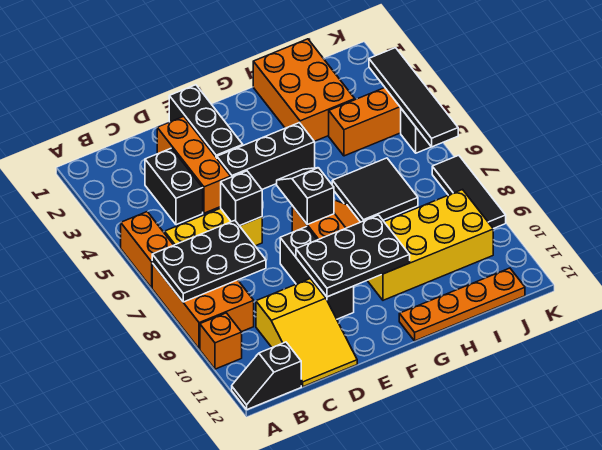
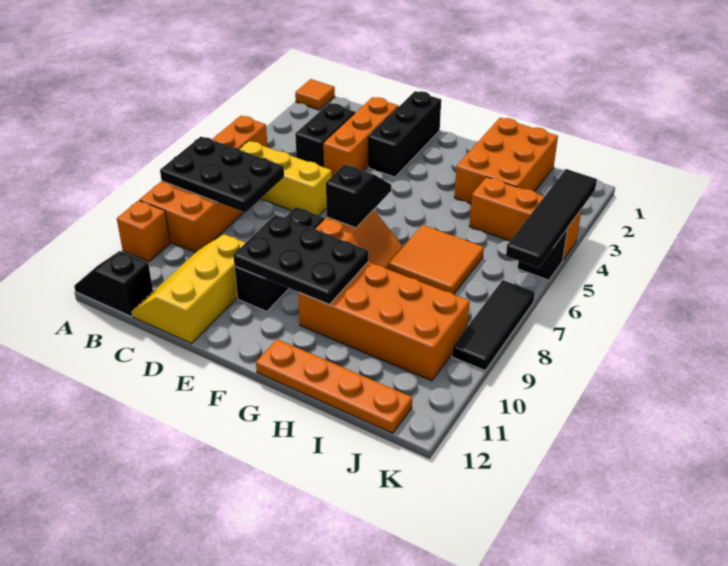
none -> orange 1x1 tile [295,79,335,110]
yellow 2x3 slope [256,279,357,387] -> yellow 2x3 slope turned to [132,234,245,343]
black 1x1 brick [221,171,262,226] -> none
black 1x3 brick [217,123,315,189] -> none
yellow 2x4 brick [367,190,493,300] -> orange 2x4 brick [298,262,470,381]
black 2x2 tile [332,158,418,222] -> orange 2x2 tile [389,225,484,294]

